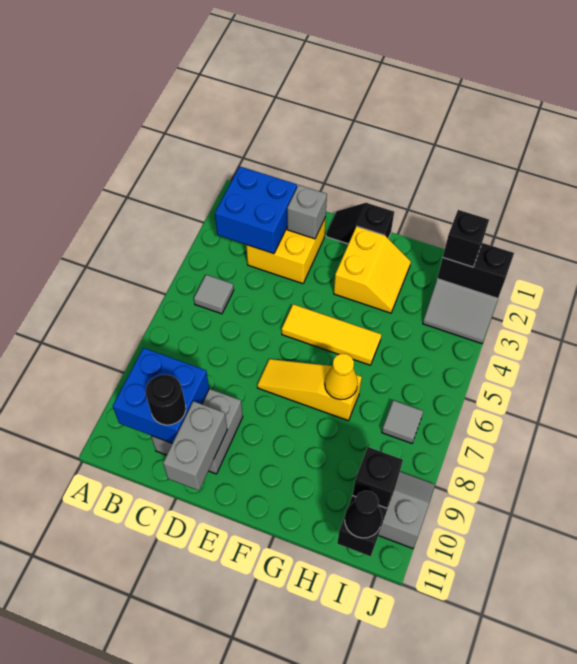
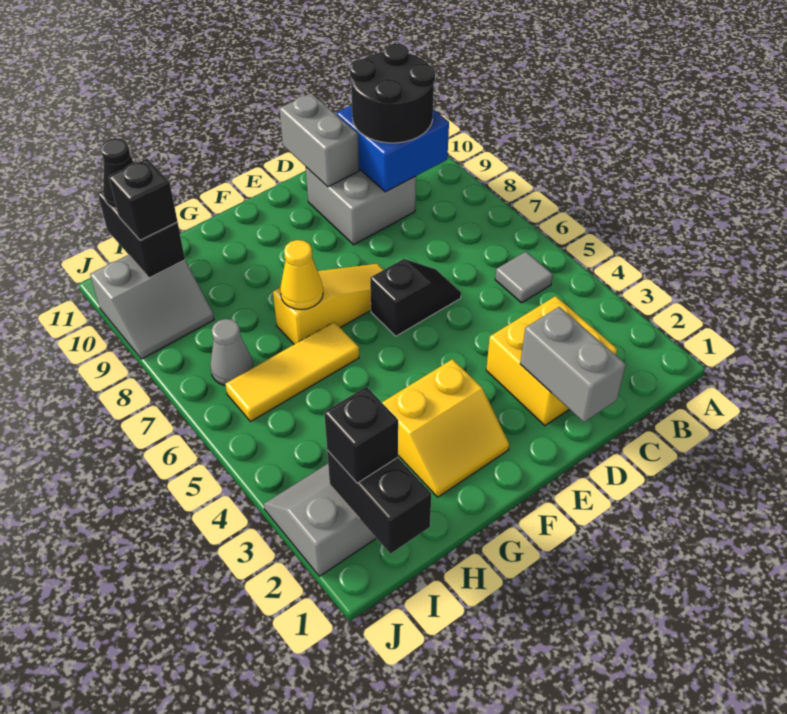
blue 2x2 brick [215,166,297,254] -> none
black 1x1 round brick [146,374,186,425] -> black 2x2 round brick [350,43,435,143]
grey 1x1 brick [287,185,327,239] -> grey 1x2 brick [520,307,626,422]
black 1x2 slope [326,203,394,244] -> black 1x2 slope moved to [370,259,461,336]
yellow 1x3 tile [282,304,382,365] -> yellow 1x3 tile moved to [225,322,359,421]
yellow 2x2 slope [334,226,411,313] -> yellow 2x2 slope turned to [382,359,509,497]
black 1x2 brick [437,243,514,298] -> black 1x2 brick turned to [327,450,431,554]
grey 1x1 tile [382,400,423,443] -> grey 1x1 cone [210,319,253,386]

